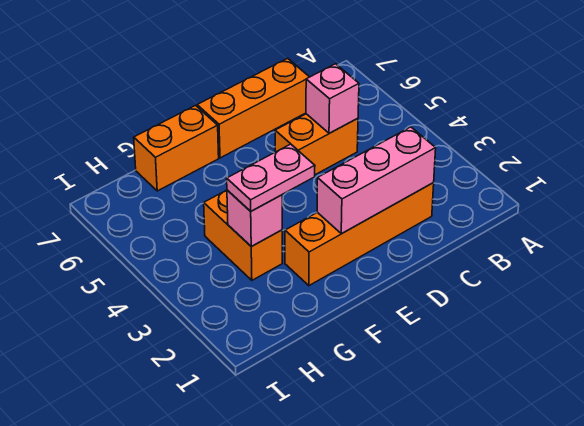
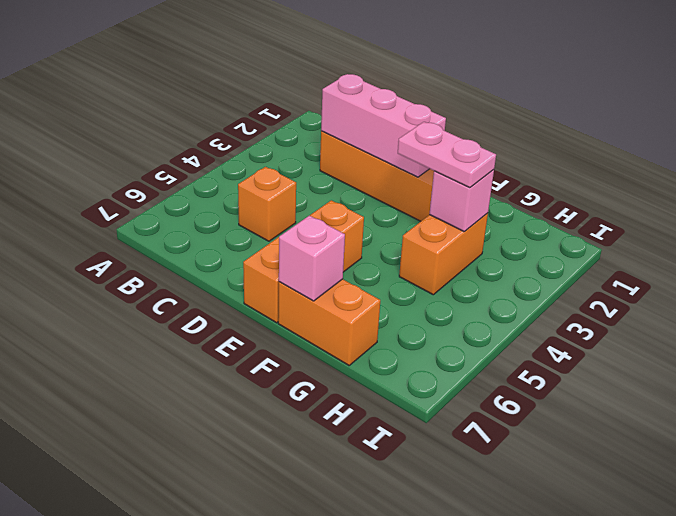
orange 1x2 brick [275,114,358,175] -> orange 1x1 brick [238,167,296,241]
pink 1x1 brick [306,64,359,133] -> pink 1x1 brick moved to [279,216,345,301]
orange 1x3 brick [197,58,309,158] -> orange 1x3 brick turned to [243,200,364,323]

